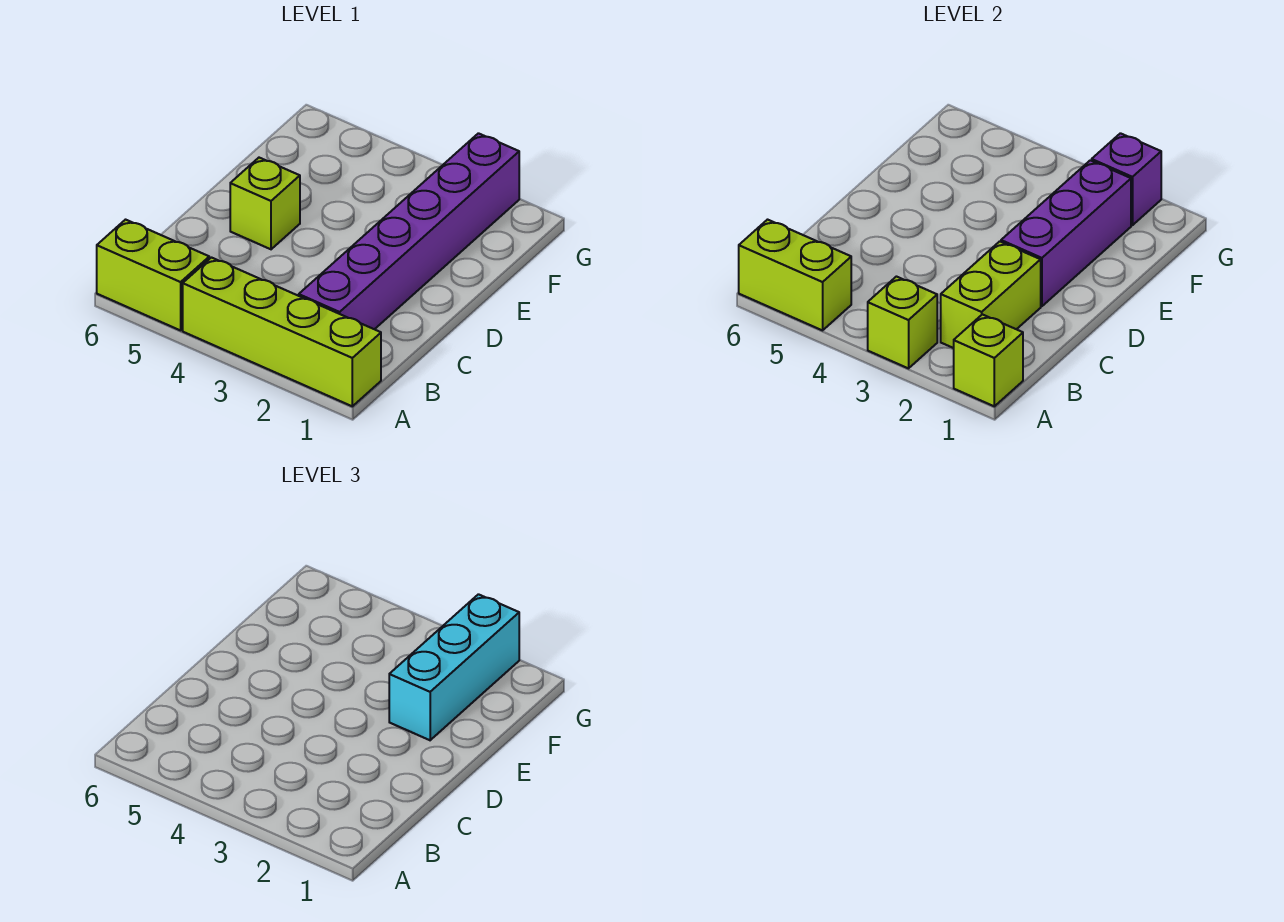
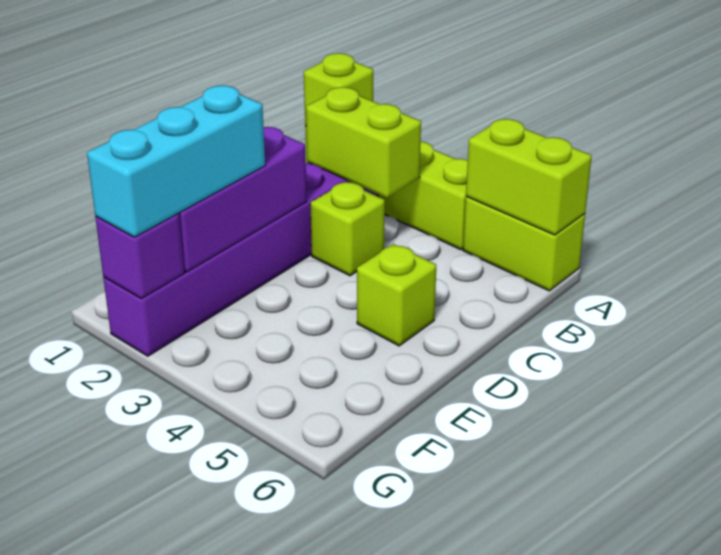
lime 1x1 brick [868,277,937,368] -> lime 1x1 brick moved to [310,182,385,276]
lime 1x2 brick [941,241,1041,348] -> lime 1x2 brick turned to [306,87,421,198]

